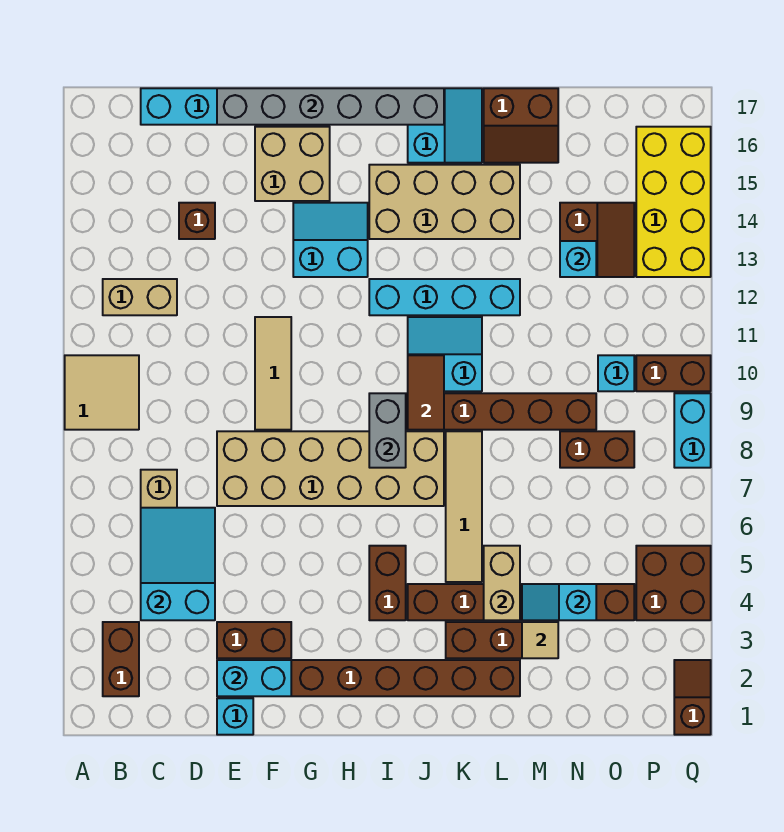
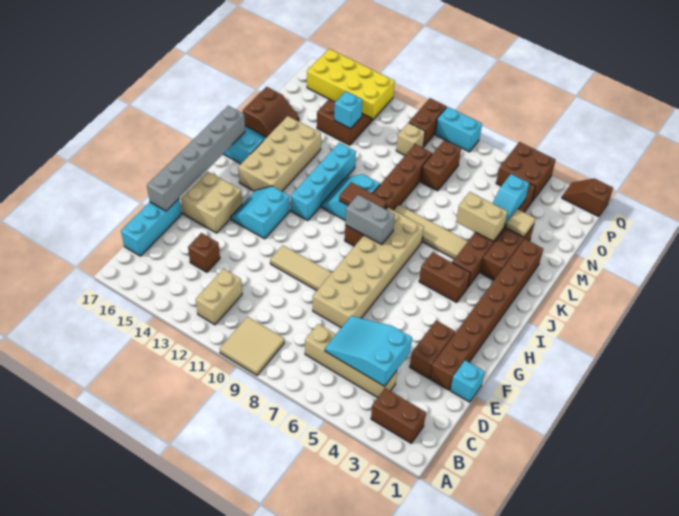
cyan 1x2 brick [217,660,291,696] -> none
cyan 1x1 brick [598,355,634,391] -> tan 1x1 brick [396,123,425,155]

